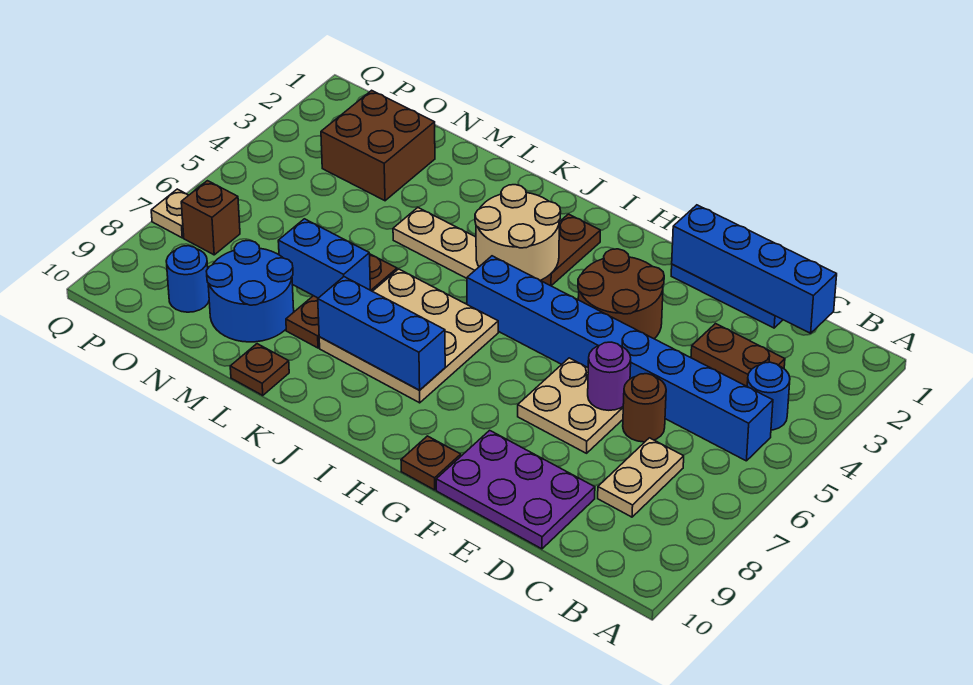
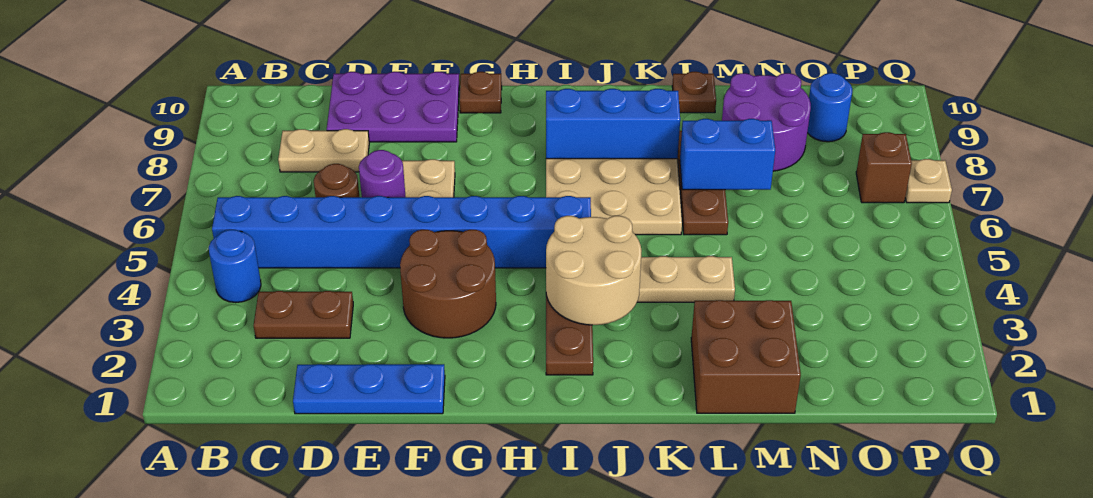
blue 1x4 brick [672,205,837,333] -> none
tan 1x2 plate [598,438,684,517] -> tan 1x2 plate turned to [278,129,369,172]
blue 2x2 round brick [206,241,294,342] -> purple 2x2 round brick [722,73,811,171]
brown 2x2 brick [321,90,435,201] -> brown 2x2 brick moved to [691,300,801,413]

